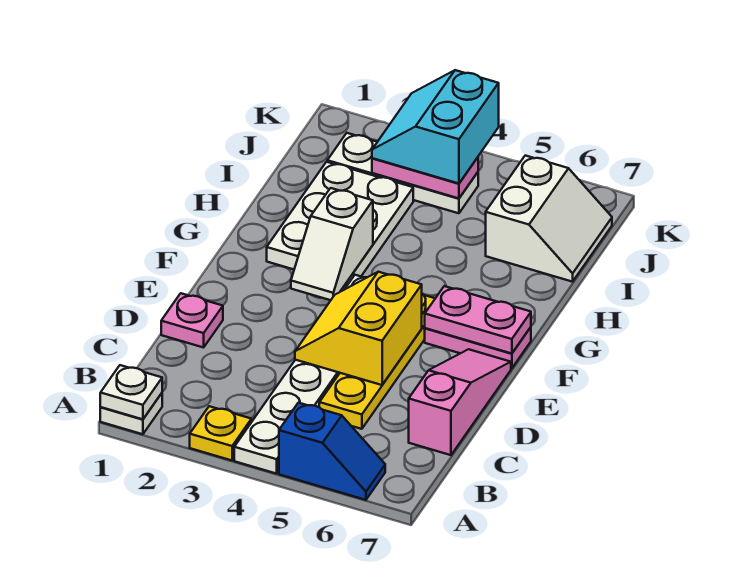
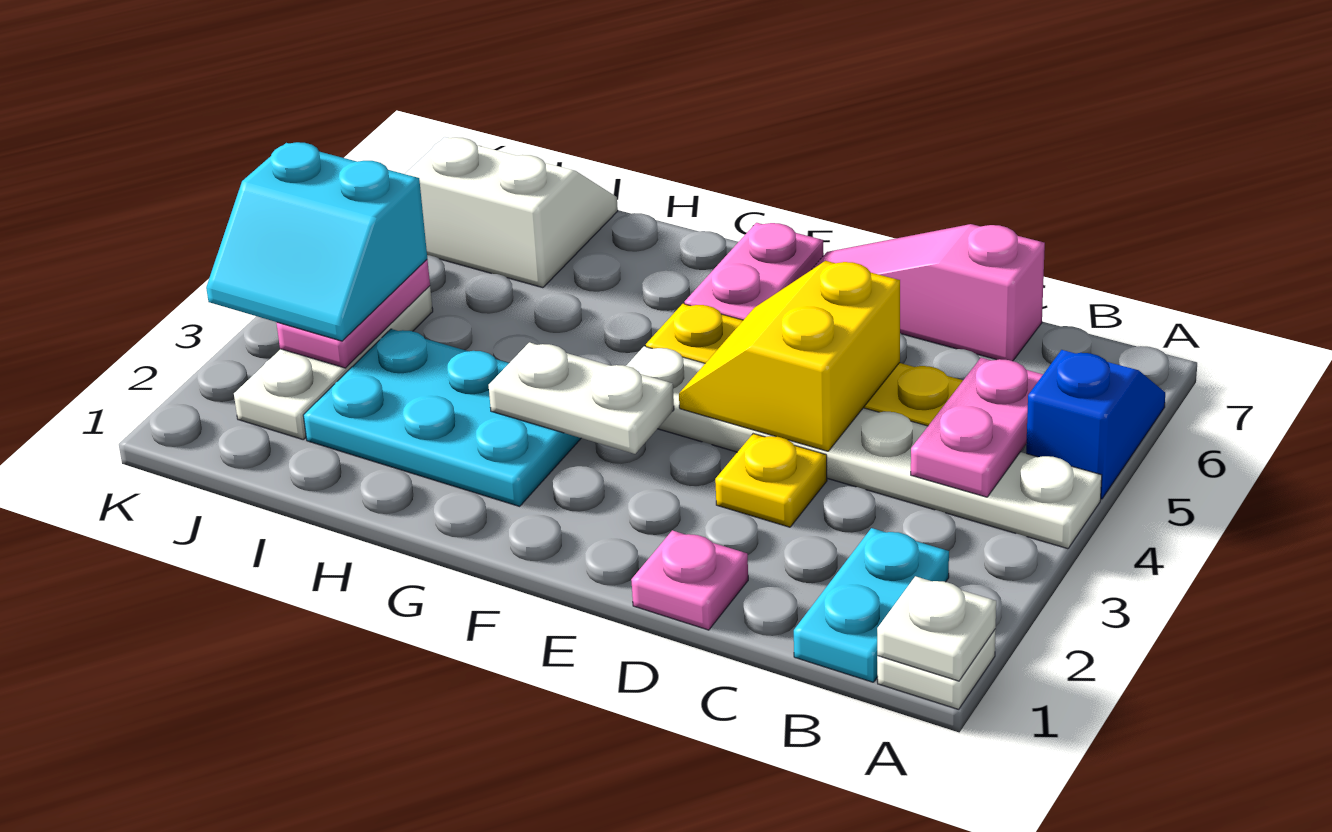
yellow 1x1 plate [190,406,251,460] -> yellow 1x1 plate moved to [715,434,827,527]
none -> cyan 1x2 plate [794,528,949,682]
yellow 2x2 slope [295,272,422,385] -> yellow 2x2 slope turned to [679,261,900,451]
white 1x2 slope [291,188,373,300] -> white 1x2 plate [489,342,674,454]
pink 1x2 plate [425,286,531,354] -> pink 1x2 plate moved to [911,358,1043,497]
white 2x3 plate [267,162,413,285] -> cyan 2x3 plate [303,329,581,506]

